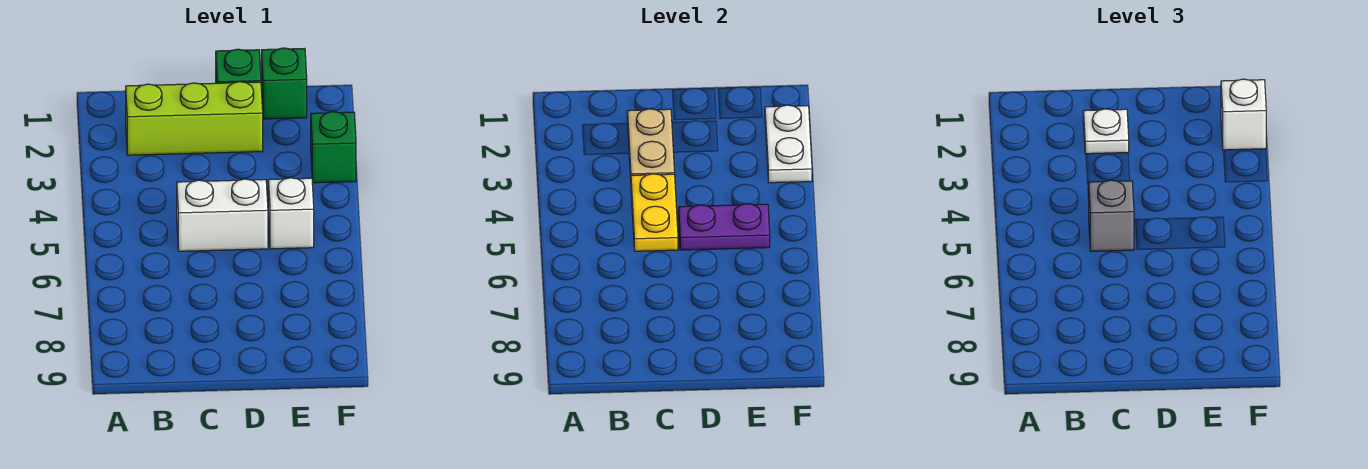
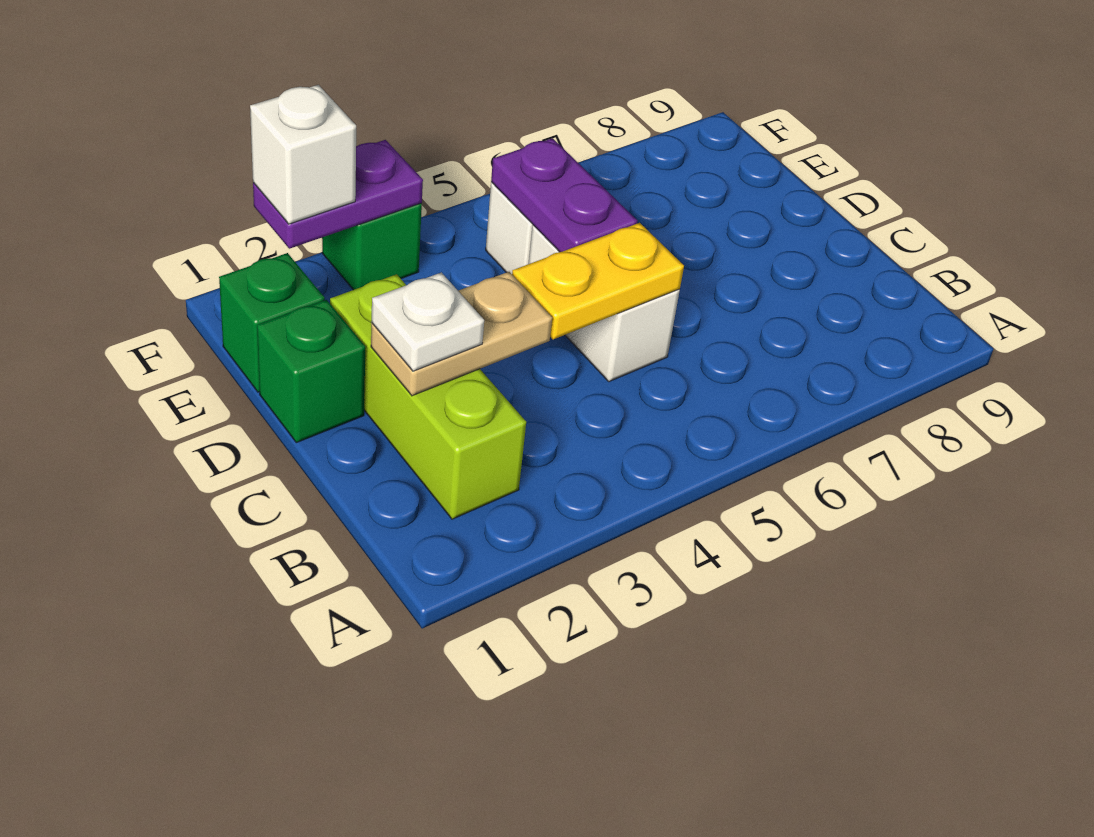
grey 1x1 brick [1089,180,1134,251] -> none
white 1x2 plate [765,105,812,183] -> purple 1x2 plate [253,140,423,249]

